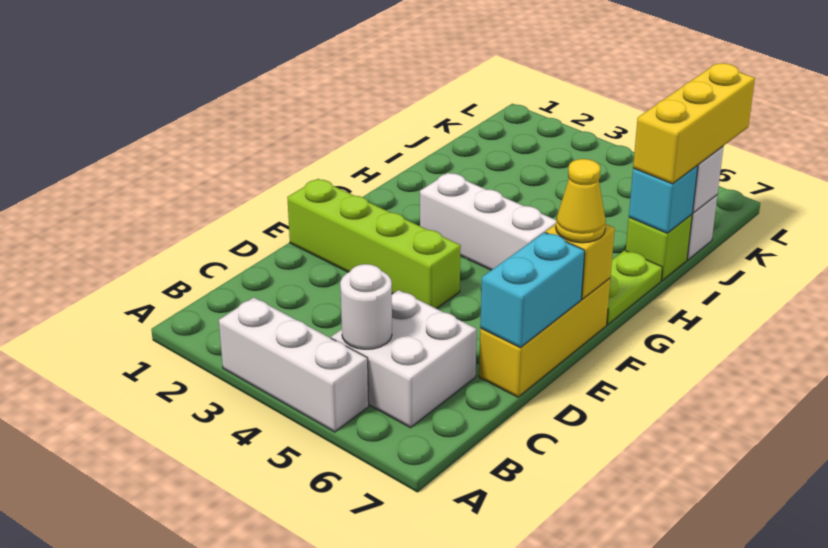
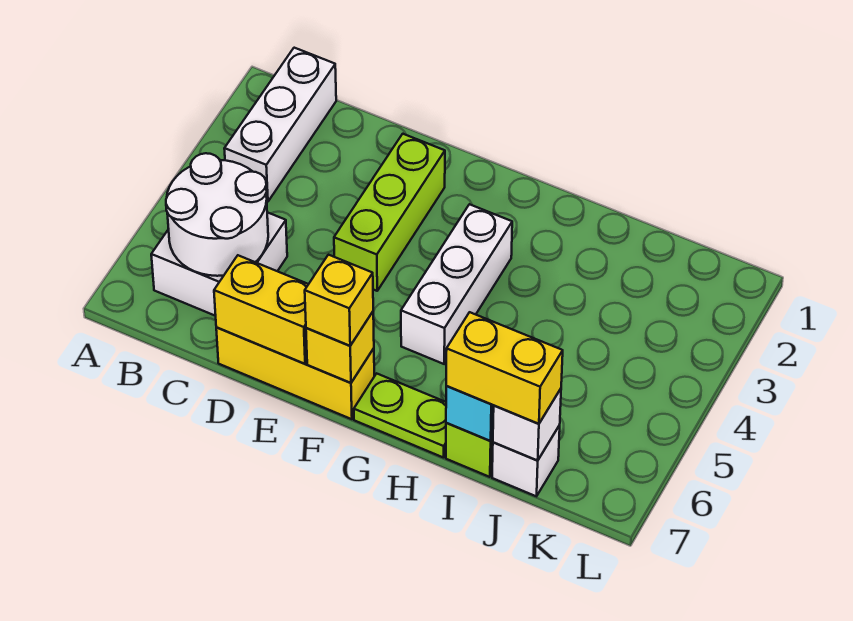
white 1x3 brick [219,297,369,432] -> white 1x3 brick moved to [224,48,336,202]
white 1x1 round brick [340,264,392,349] -> white 2x2 round brick [166,153,268,276]
cyan 1x2 brick [480,232,585,348] -> yellow 1x2 brick [214,255,308,364]
lime 1x4 brick [287,179,461,309] -> lime 1x3 brick [334,134,445,291]
yellow 1x1 cone [556,159,606,243] -> yellow 1x1 brick [305,255,373,346]
yellow 1x3 brick [633,63,755,184] -> yellow 1x2 brick [446,312,563,424]

